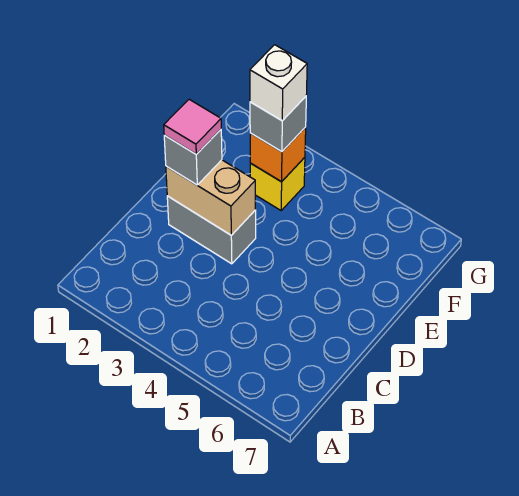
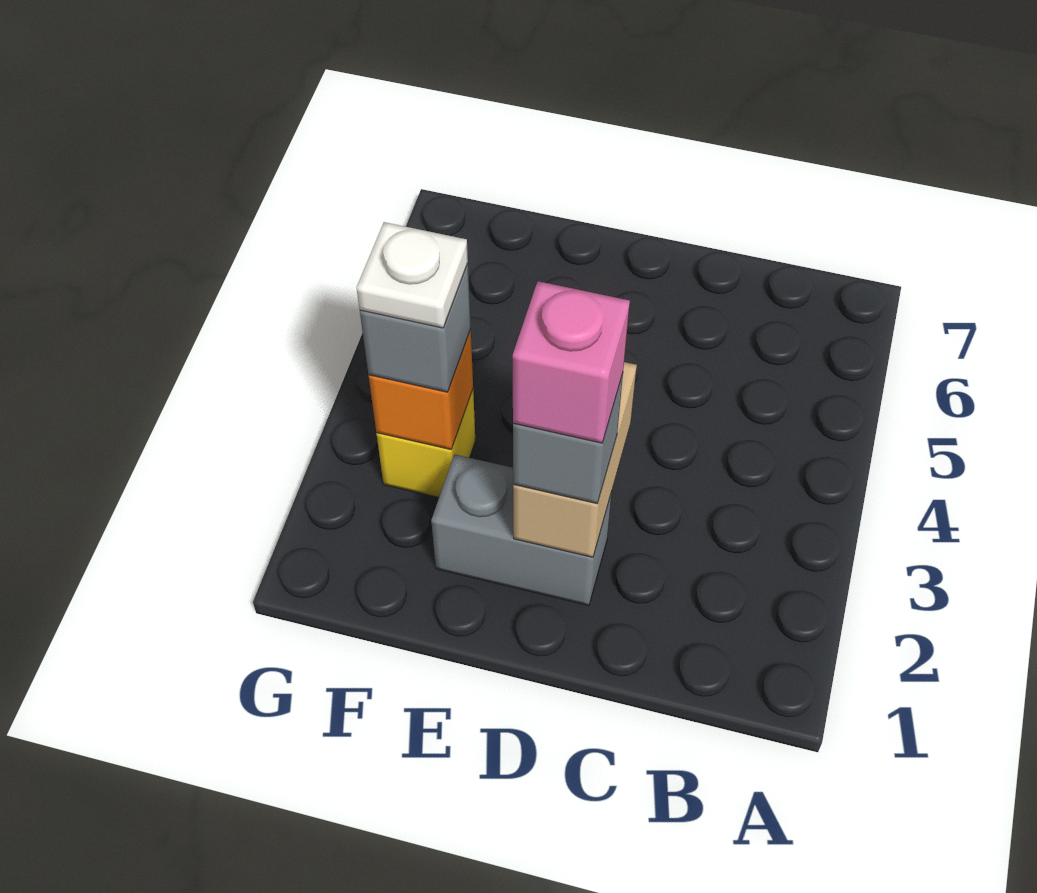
grey 1x2 brick [167,196,256,264] -> grey 1x2 brick turned to [431,454,612,605]
pink 1x1 tile [164,99,221,154] -> pink 1x1 brick [513,281,630,443]
white 1x1 brick [250,45,307,121] -> white 1x1 plate [357,222,468,328]

